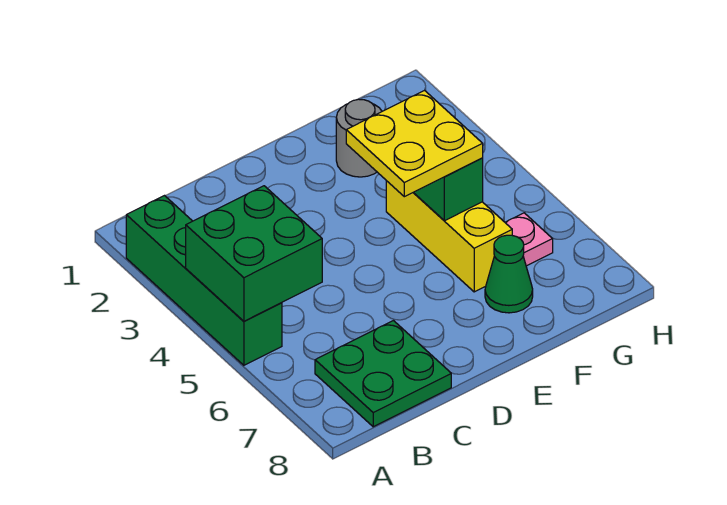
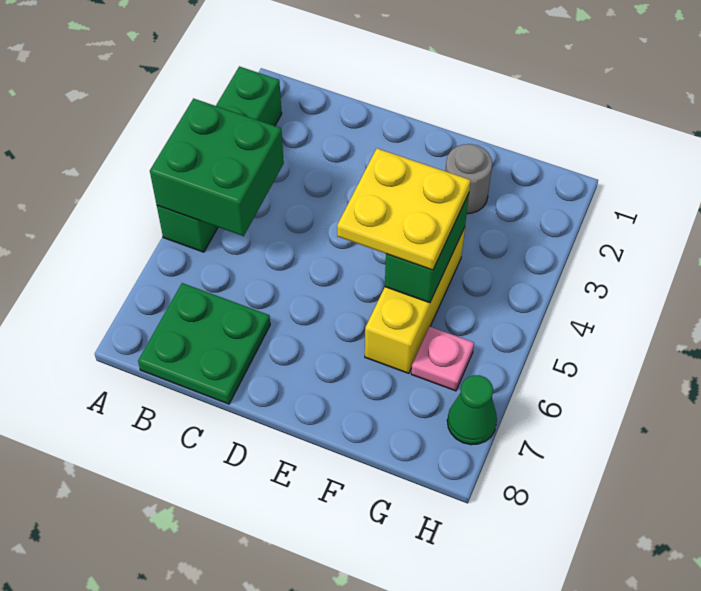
green 1x1 cone [485,235,533,313] -> green 1x1 cone moved to [447,375,497,445]

